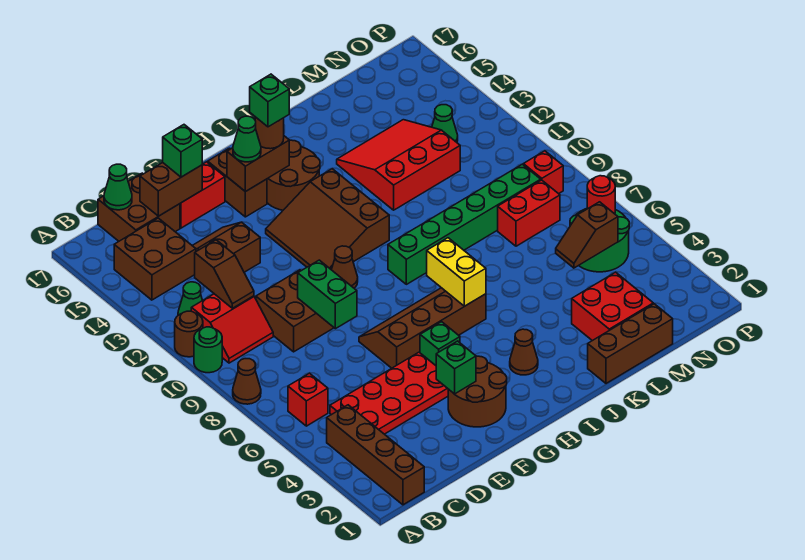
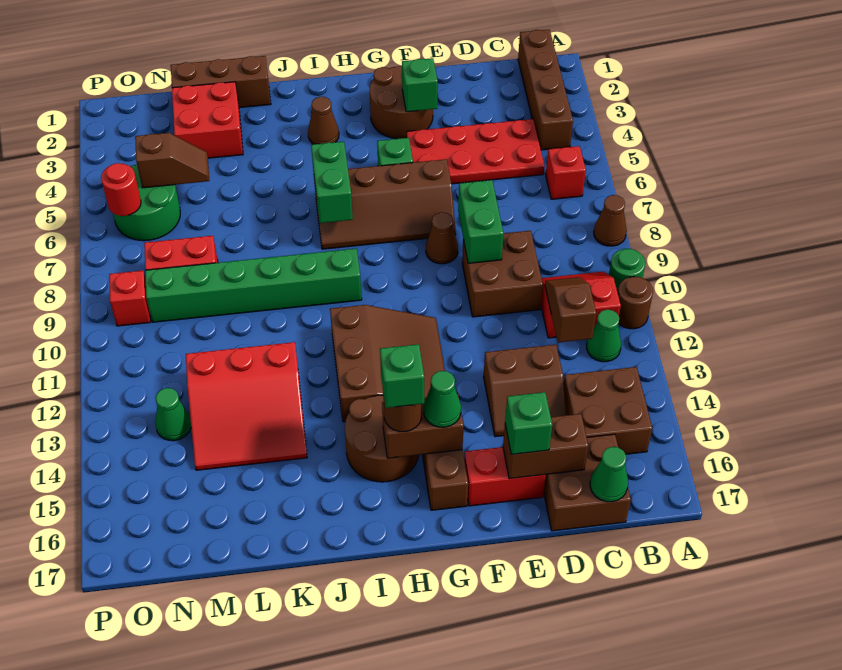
brown 1x1 cone [332,246,358,288] -> brown 1x1 cone moved to [426,212,458,264]
yellow 1x2 brick [427,238,486,306] -> green 1x2 brick [311,142,353,223]

